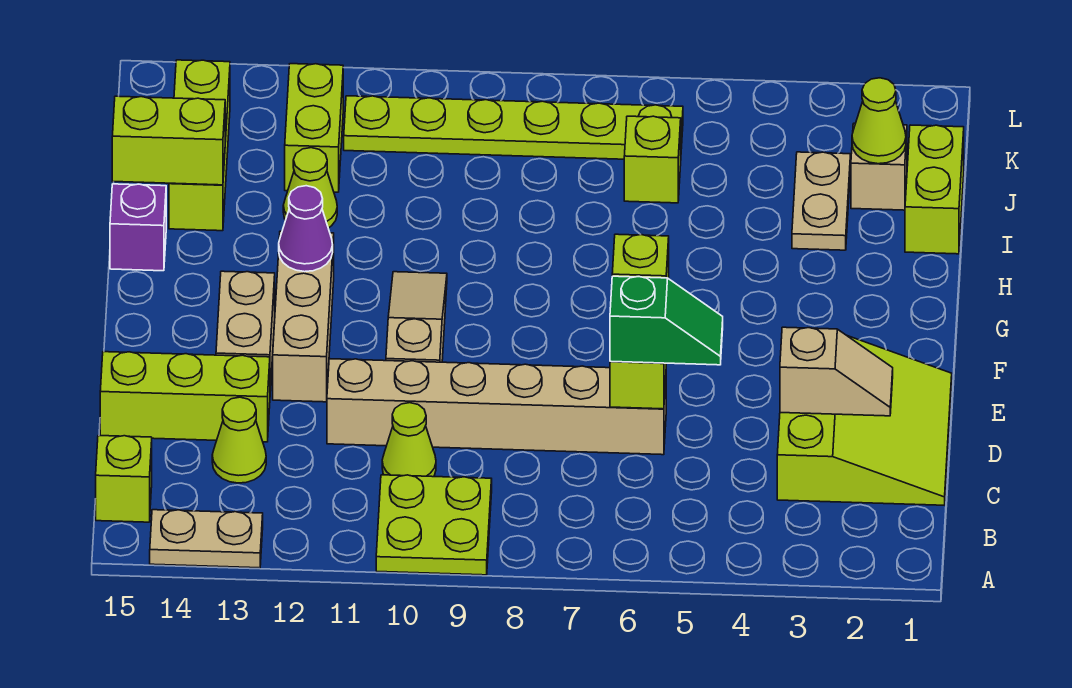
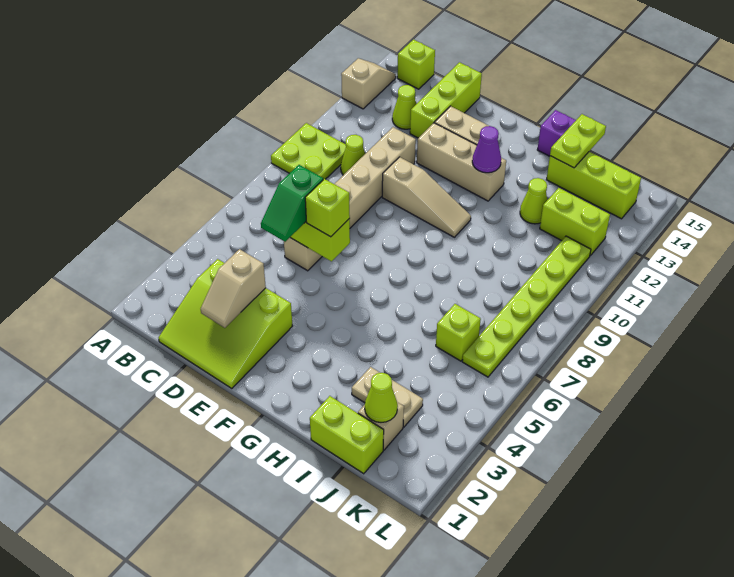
tan 1x2 plate [150,510,263,568] -> tan 1x2 slope [341,58,396,109]
lime 1x2 brick [112,96,225,185] -> lime 1x2 plate [550,114,606,168]

